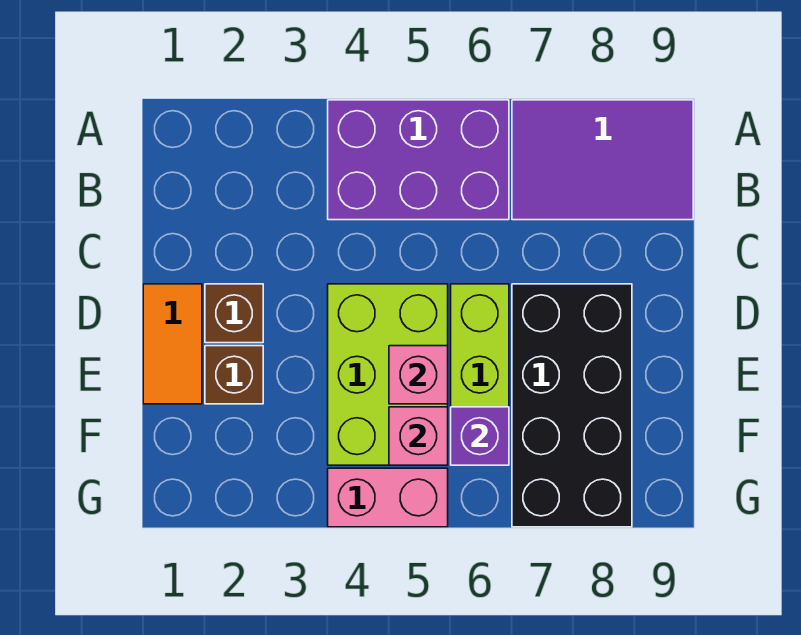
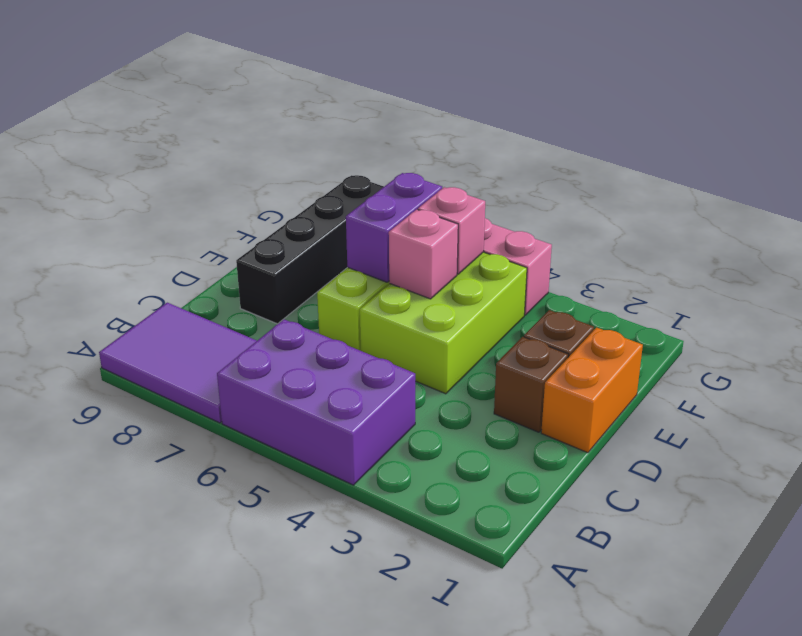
orange 1x2 tile [143,284,202,404] -> orange 1x2 brick [541,327,643,453]
black 2x4 brick [512,284,632,527] -> black 1x4 brick [236,175,384,324]
purple 1x1 brick [451,407,509,465] -> purple 1x2 brick [346,173,442,282]

